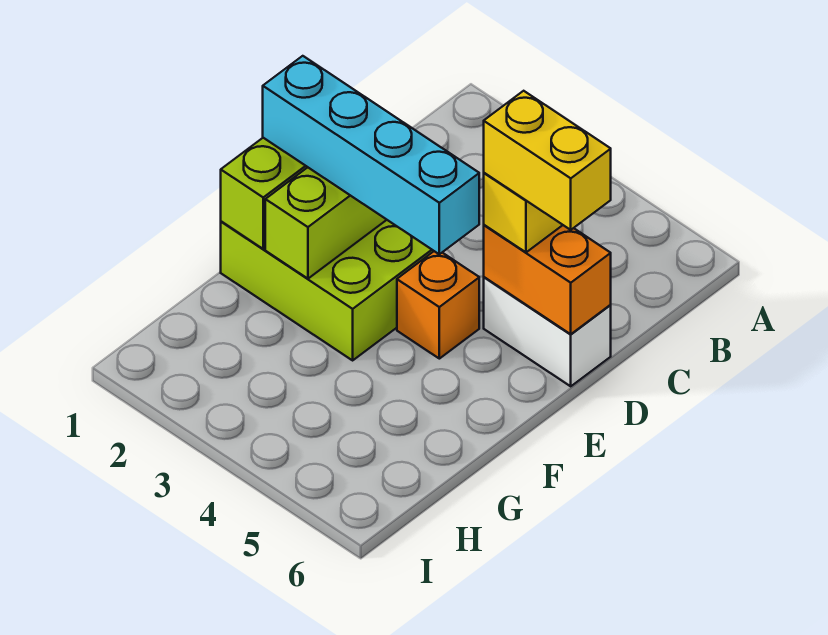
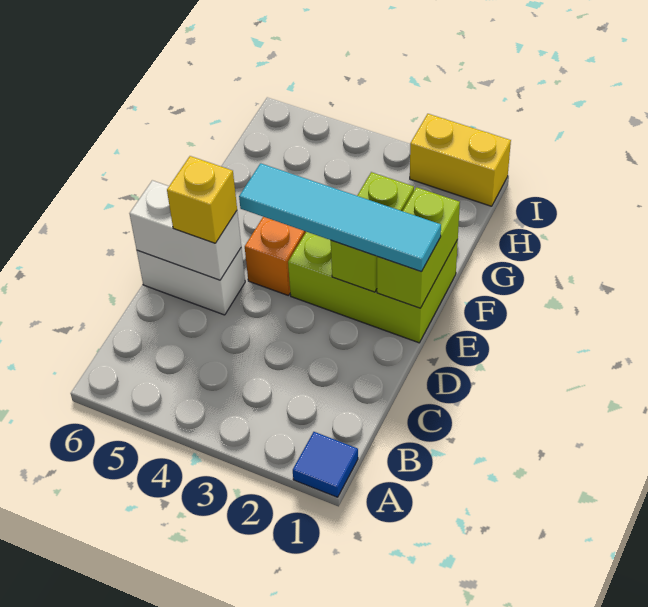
none -> blue 1x1 tile [293,432,358,497]
orange 1x2 brick [484,225,611,334] -> white 1x2 brick [130,180,241,280]
yellow 1x2 brick [484,91,611,230] -> yellow 1x2 brick moved to [410,114,511,206]
cyan 1x4 brick [263,56,479,254] -> cyan 1x4 tile [239,163,441,272]

